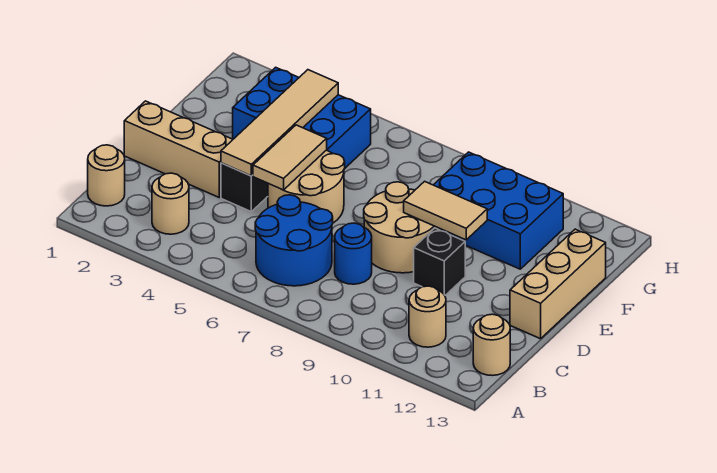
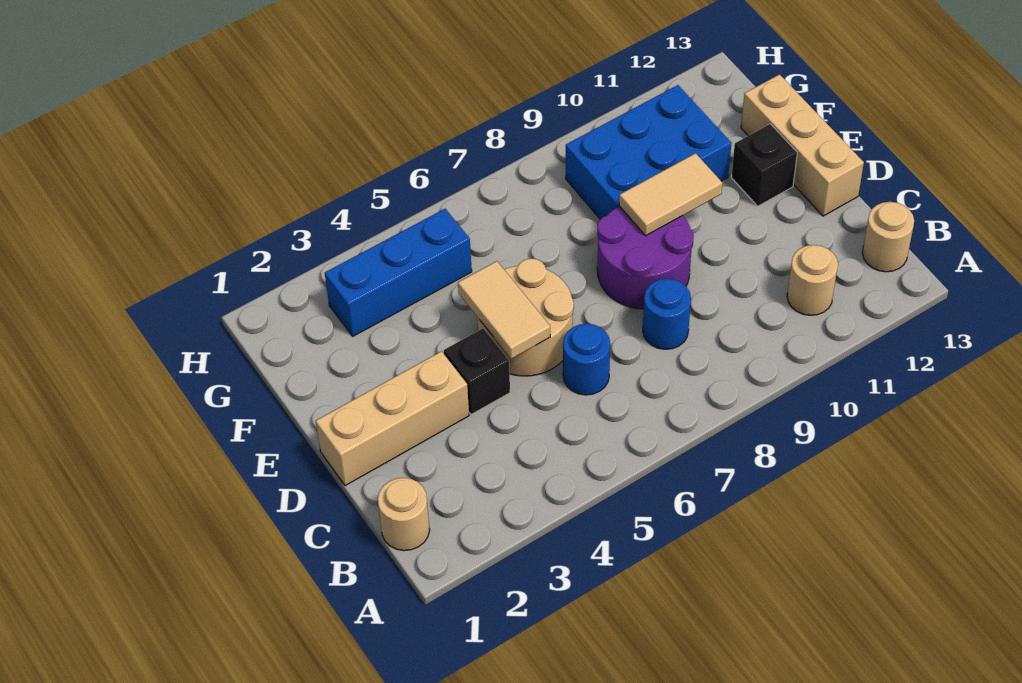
tan 1x1 round brick [152,173,189,234] -> none
blue 2x2 round brick [255,195,333,286] -> blue 1x1 round brick [563,324,610,395]
tan 1x4 tile [221,70,338,176] -> none
tan 2x2 round brick [364,182,440,273] -> purple 2x2 round brick [597,206,694,309]
black 1x1 brick [414,228,465,295] -> black 1x1 brick moved to [731,124,797,206]
blue 2x3 brick [233,67,371,169] -> blue 1x3 brick [325,209,472,336]

